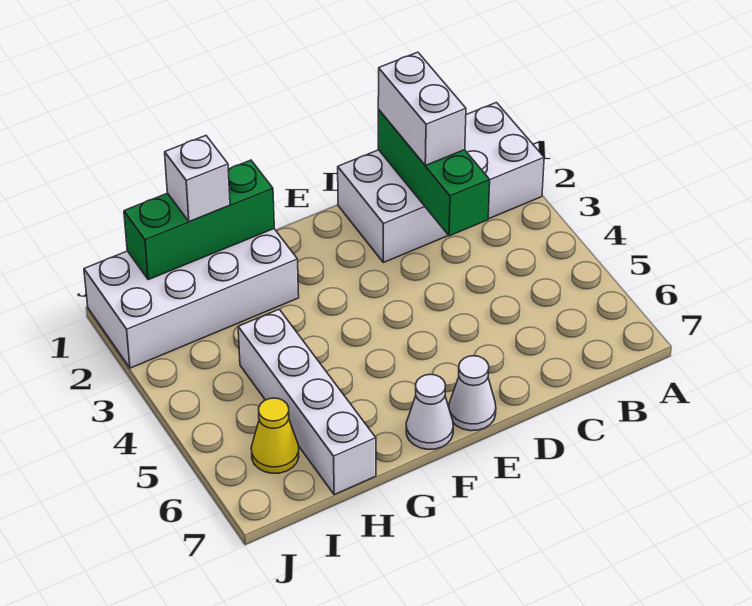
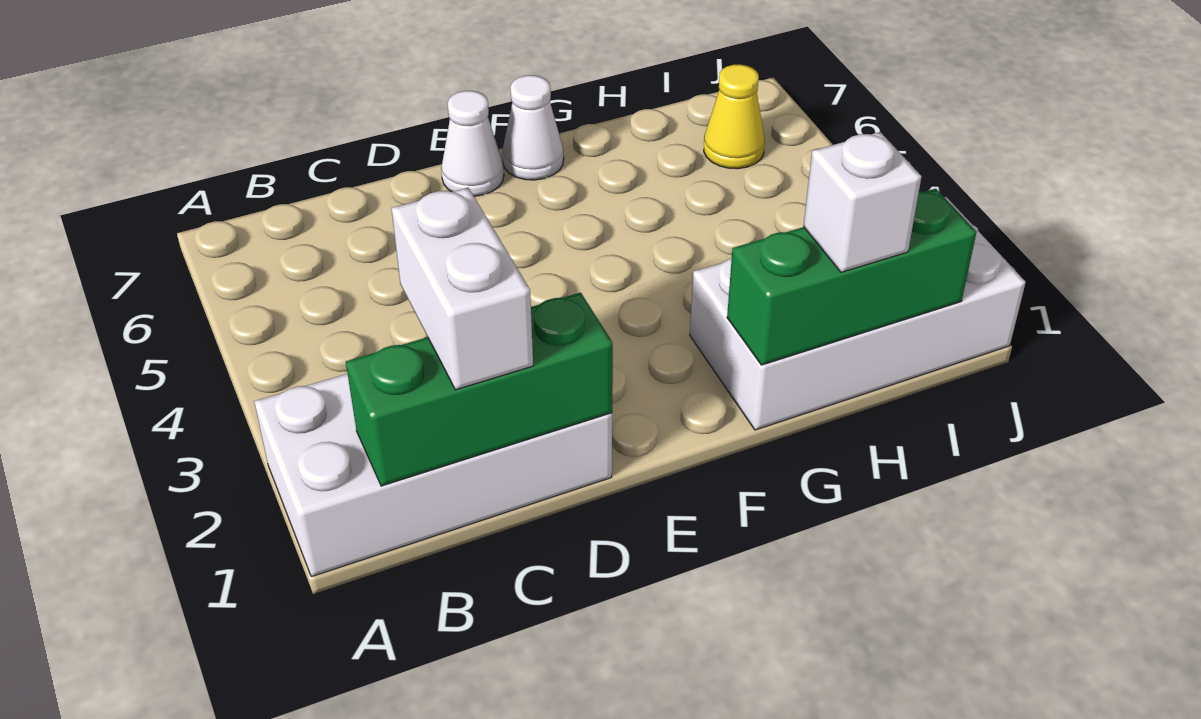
green 1x3 brick [378,110,490,236] -> green 1x3 brick turned to [346,293,613,486]
white 1x4 brick [238,309,376,495] -> none

